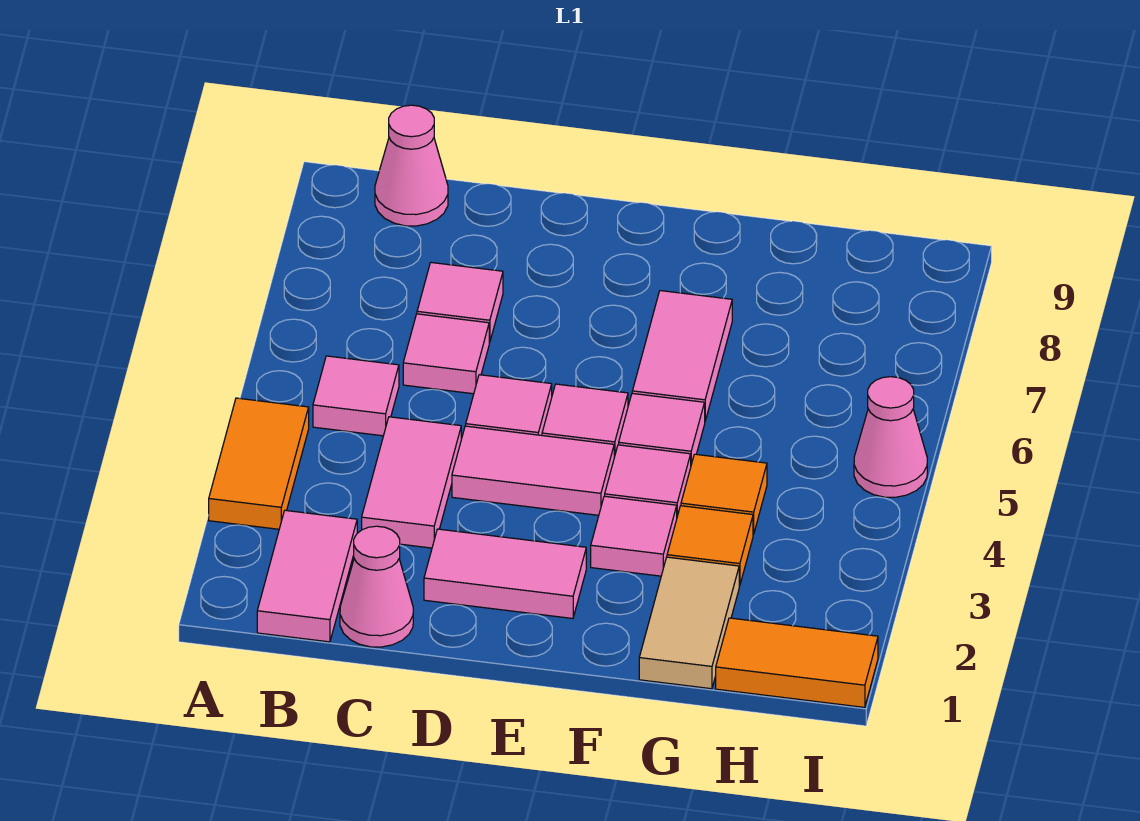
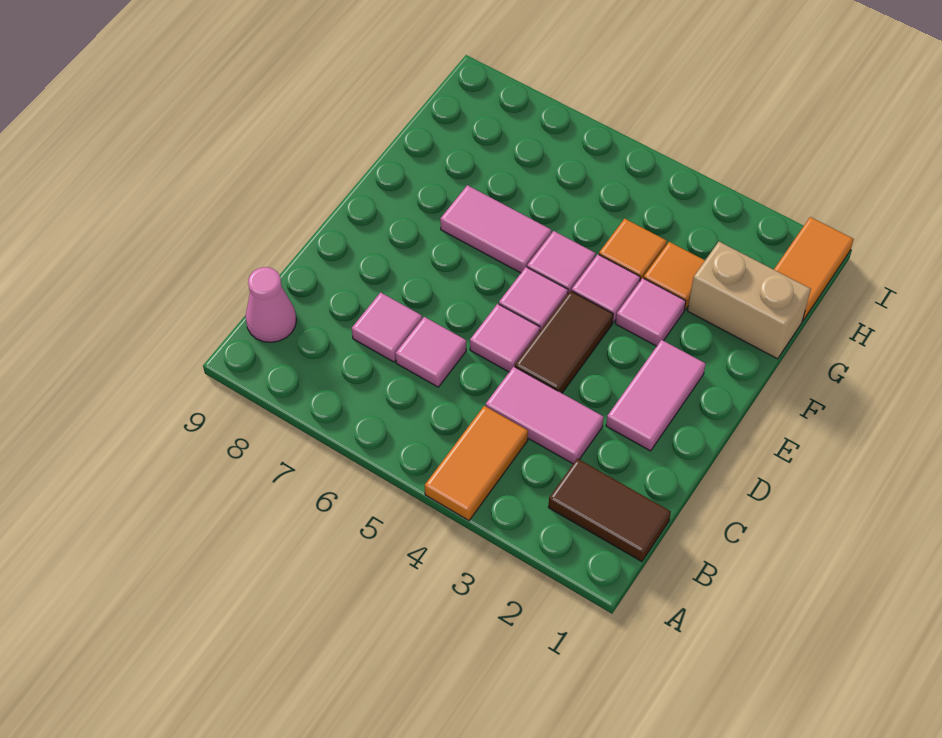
orange 1x2 tile [209,398,309,529] -> orange 1x2 tile turned to [425,406,528,521]
pink 1x2 tile [257,510,357,642] -> brown 1x2 tile [548,459,671,562]
pink 1x1 tile [313,356,399,436] -> none
pink 1x1 cone [340,526,413,647] -> none
pink 1x2 tile [452,426,614,515] -> brown 1x2 tile [515,291,613,393]
tan 1x2 tile [639,557,739,689] -> tan 1x2 brick [688,242,811,359]
pink 1x1 cone [854,377,927,497] -> none

